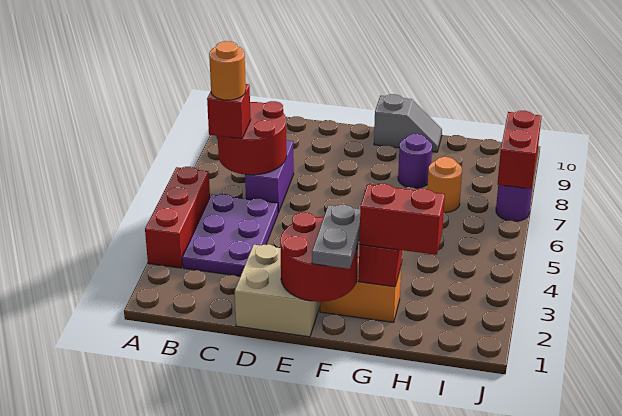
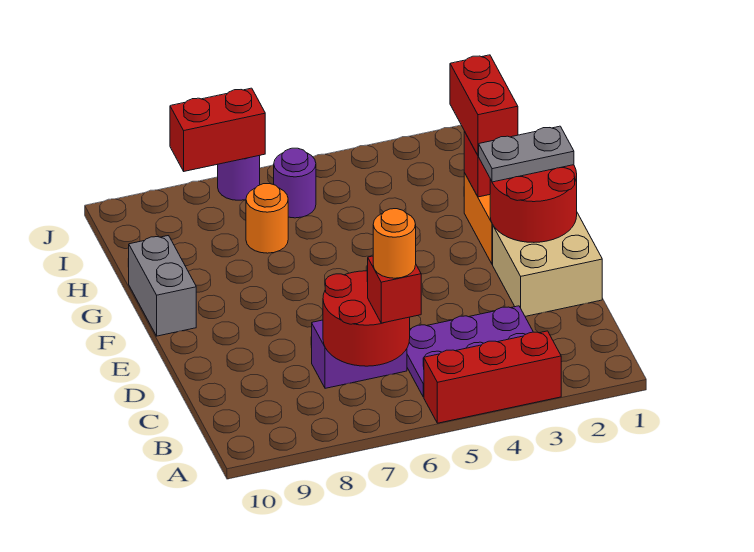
grey 1x2 slope [374,94,442,152] -> grey 1x2 brick [128,236,196,336]
purple 1x1 round brick [398,134,432,188] -> purple 1x1 round brick moved to [274,148,316,218]

